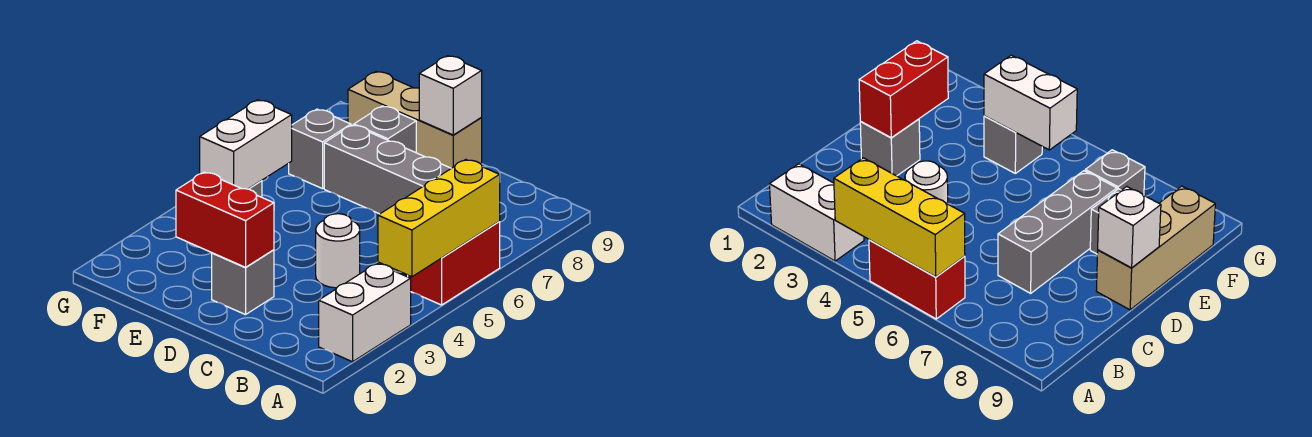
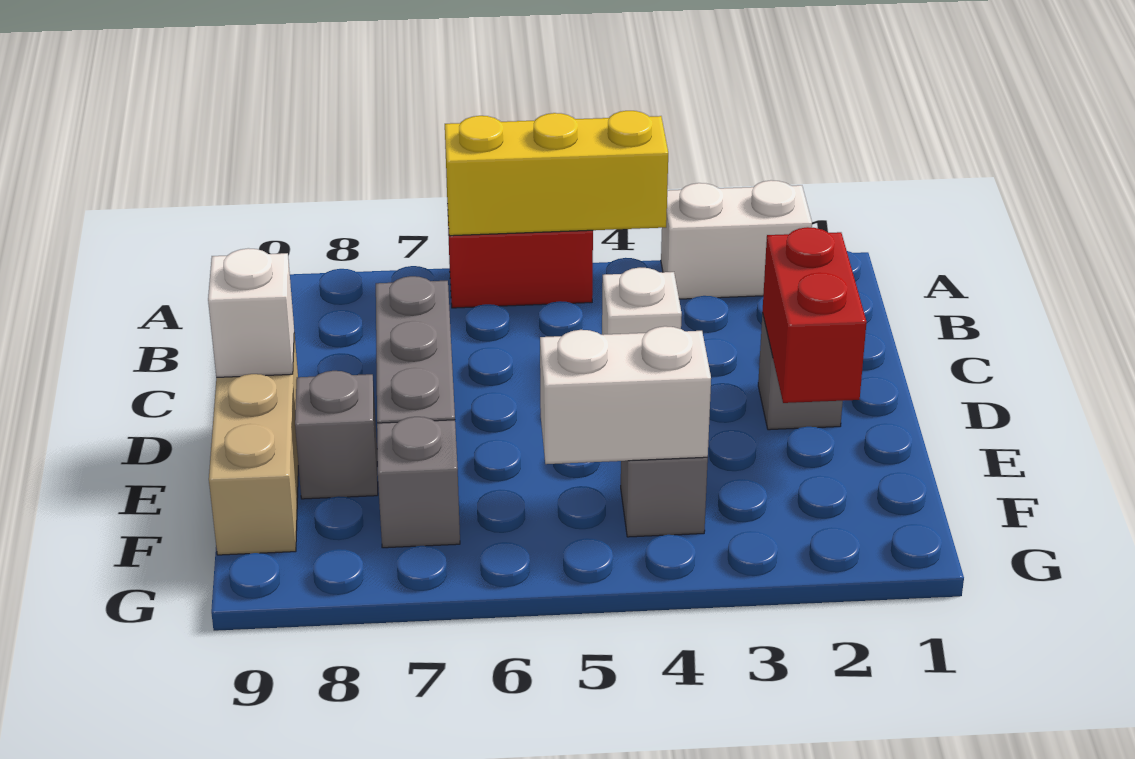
white 1x1 round brick [316,214,360,288] -> white 1x1 brick [602,268,682,335]

